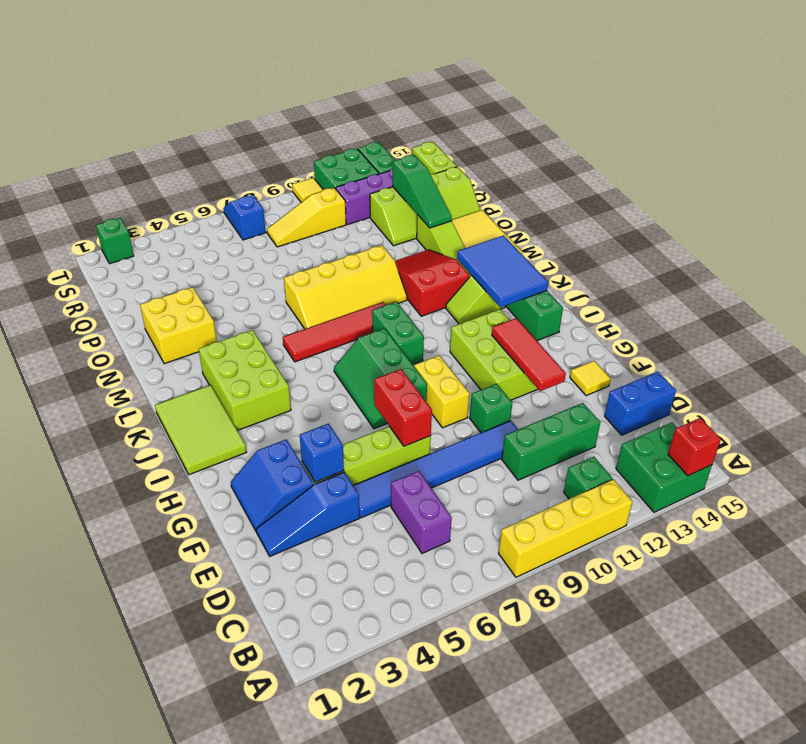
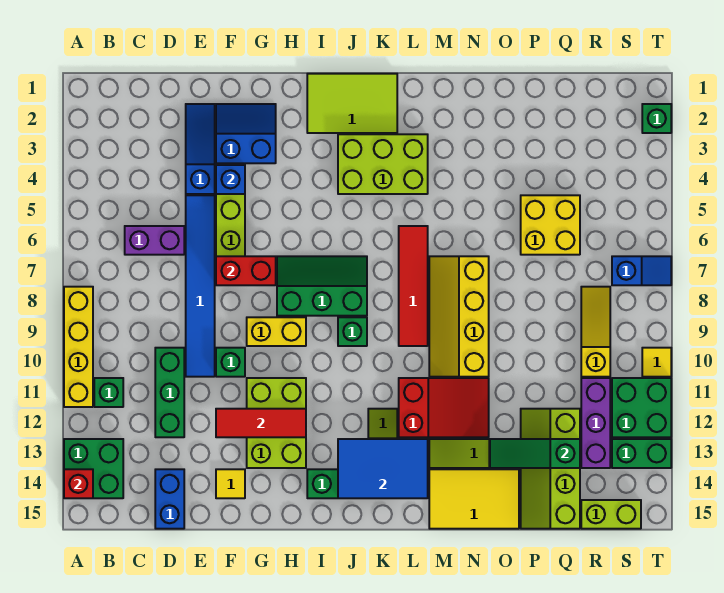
lime 2x3 brick [450,309,538,400] -> lime 2x3 brick turned to [247,378,306,468]
green 1x2 brick [372,302,424,364] -> green 1x1 brick [338,317,367,346]
yellow 2x2 brick [140,287,217,364] -> yellow 2x2 brick moved to [521,195,580,255]

